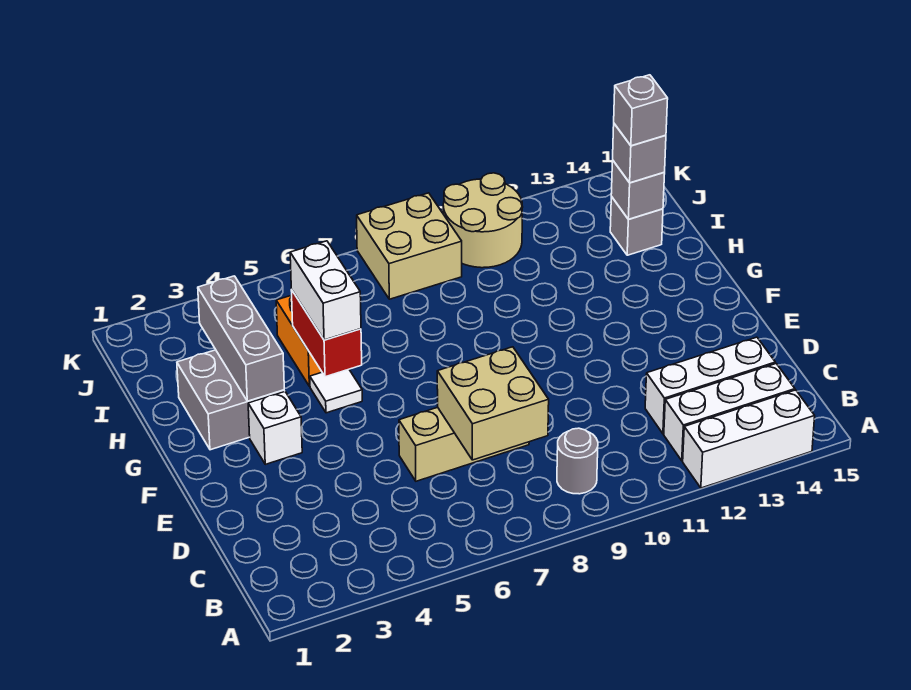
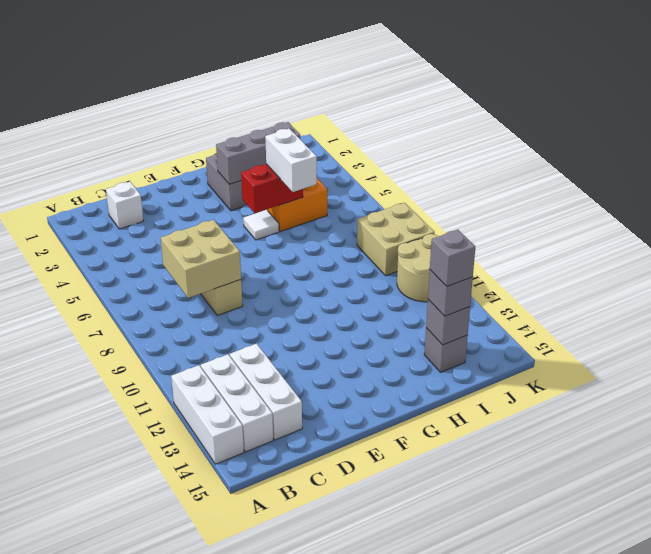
grey 1x1 round brick [557,428,598,494] -> none
white 1x1 brick [248,392,302,464] -> white 1x1 brick moved to [106,182,143,229]
white 1x2 brick [290,241,361,340] -> white 1x2 brick turned to [265,129,317,192]

